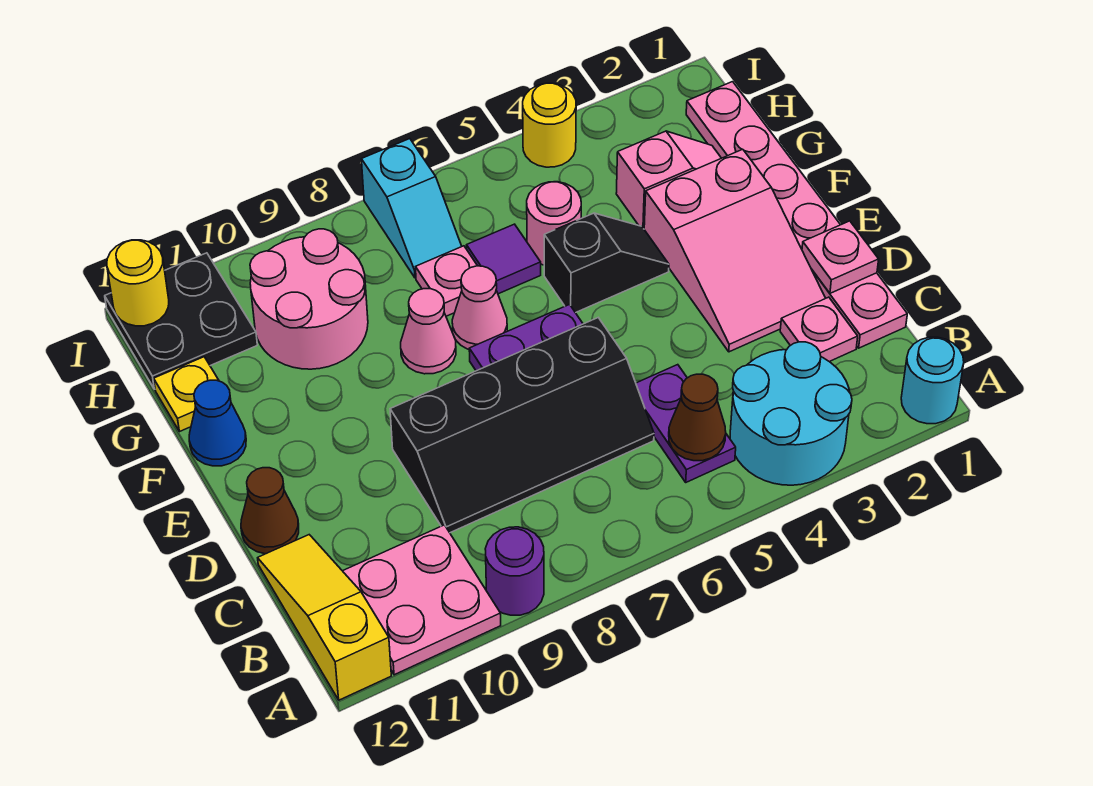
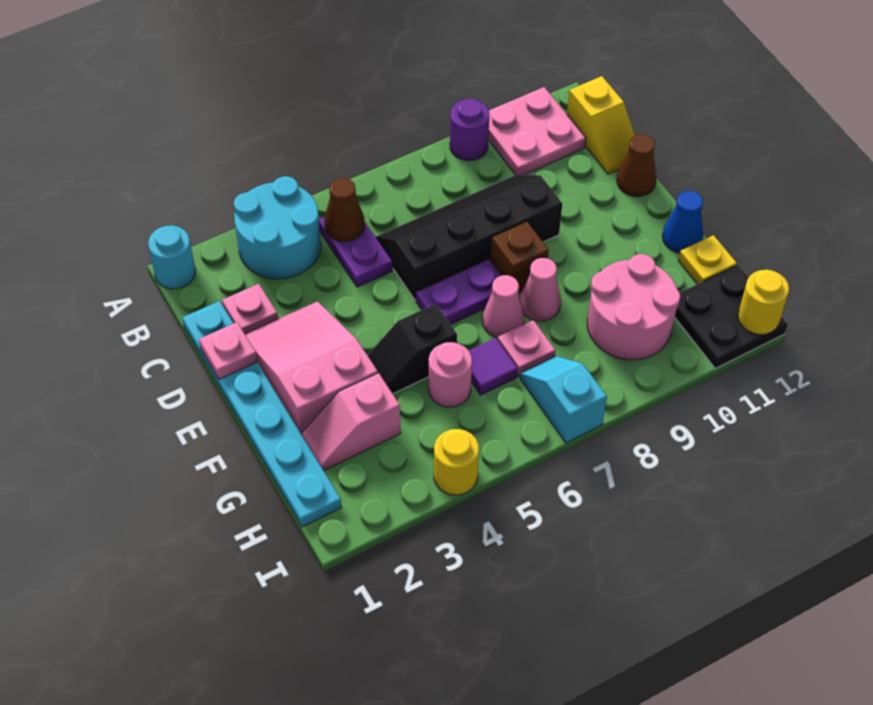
yellow 1x3 slope [258,535,391,700] -> yellow 1x2 slope [567,76,635,174]
pink 1x6 plate [686,82,907,348] -> cyan 1x6 plate [182,301,341,527]
none -> brown 1x1 brick [490,222,549,293]

